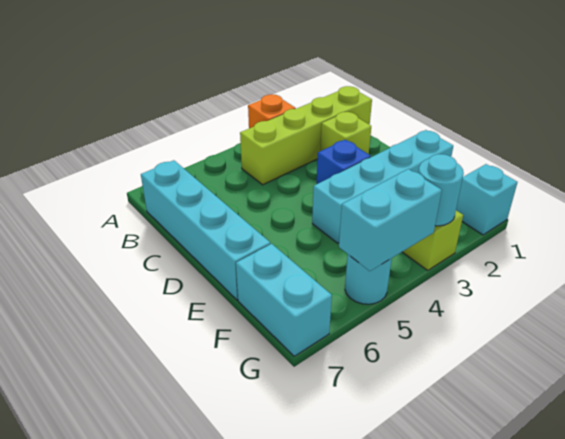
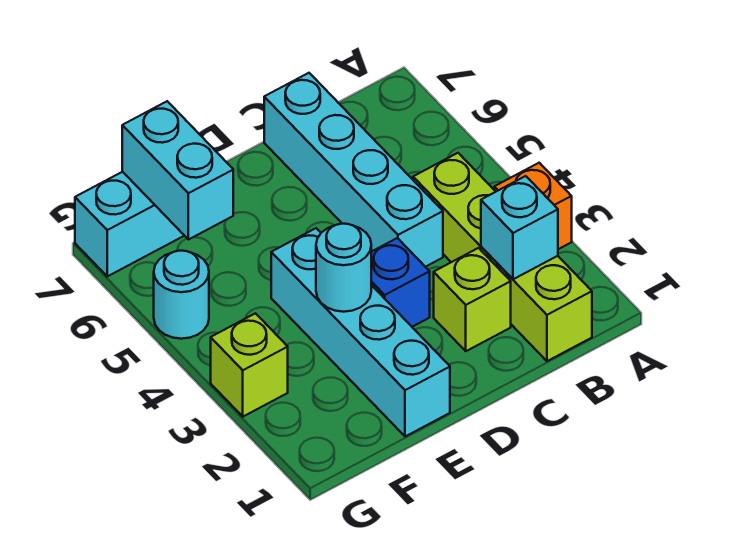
cyan 1x4 brick [141,160,270,300] -> cyan 1x4 brick turned to [264,73,443,267]
cyan 1x1 brick [456,164,518,235] -> cyan 1x1 brick moved to [481,176,558,279]
cyan 1x1 round brick [418,154,464,226] -> cyan 1x1 round brick moved to [316,224,371,312]
cyan 1x2 brick [339,169,442,271] -> cyan 1x2 brick moved to [122,101,233,240]

